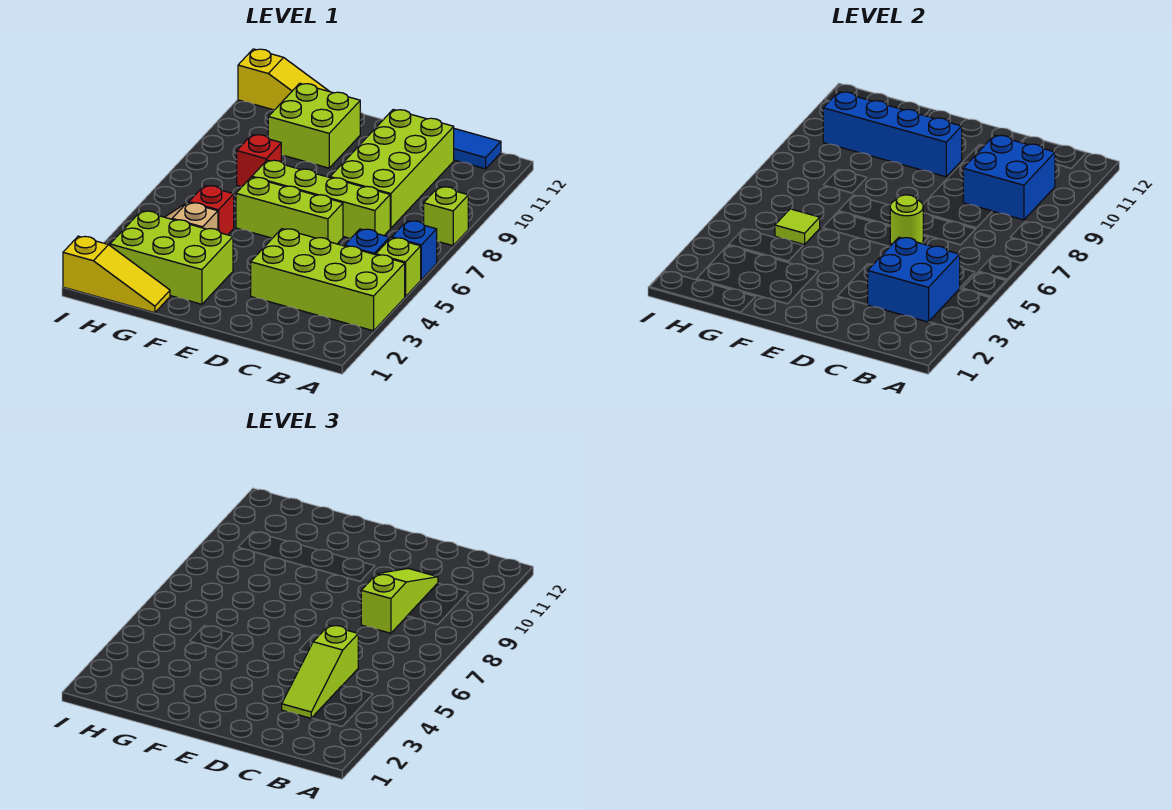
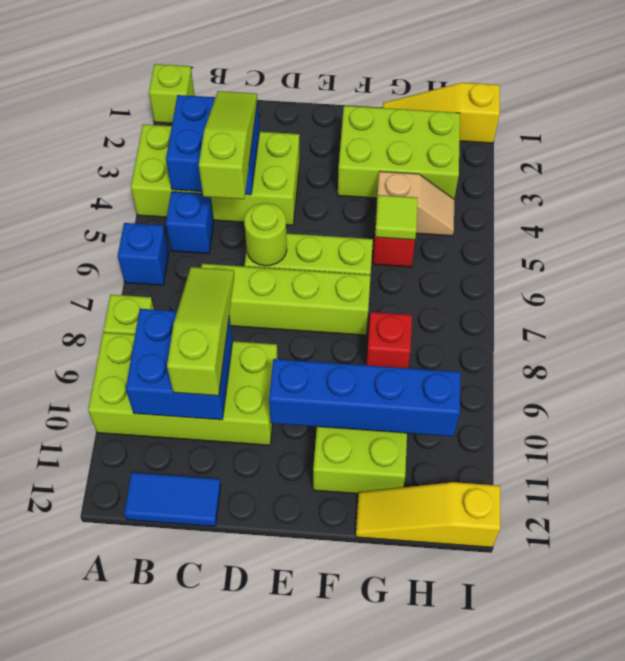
lime 1x1 brick [376,238,421,297] -> lime 1x1 brick moved to [149,64,195,123]
lime 2x4 brick [330,110,454,228] -> lime 2x4 brick turned to [88,332,278,445]
lime 1x3 slope [361,569,438,633] -> lime 1x3 slope turned to [167,267,234,396]

